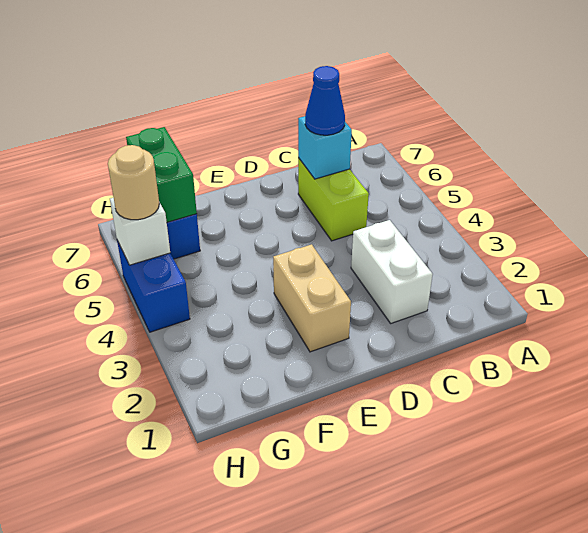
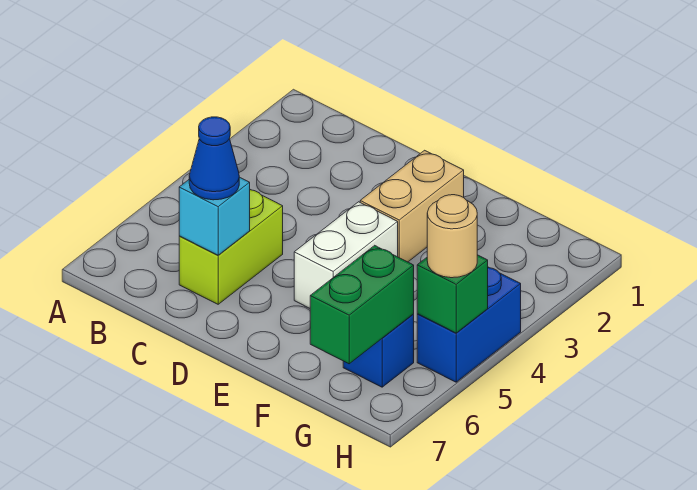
white 1x2 brick [351,220,433,323] -> white 1x2 brick moved to [294,202,398,308]
white 1x1 brick [110,198,170,265] -> green 1x1 brick [417,255,488,333]

